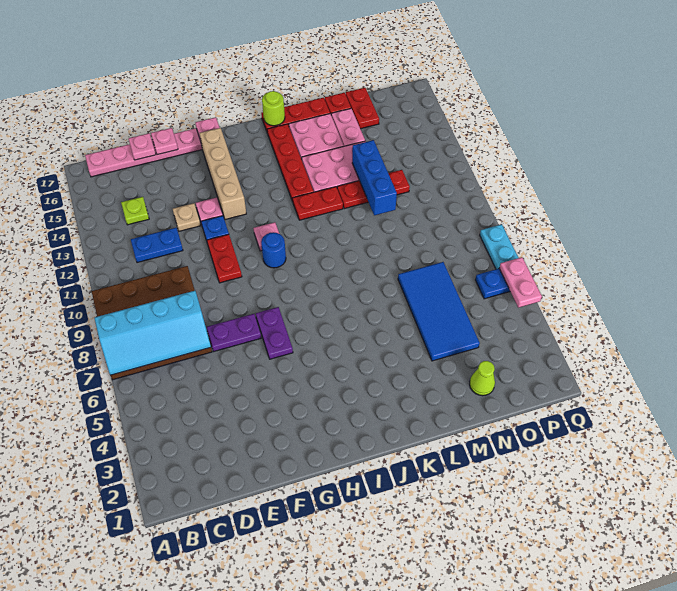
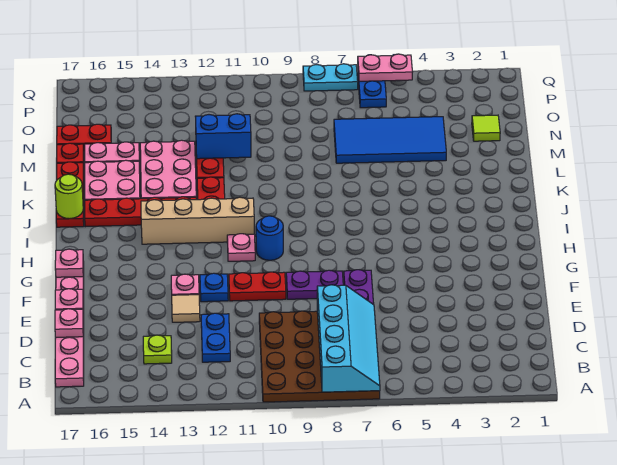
tan 1x1 plate [173,203,201,231] -> tan 1x1 tile [172,295,200,322]
purple 1x2 plate [256,307,293,359] -> purple 1x2 plate moved to [286,270,343,299]
tan 1x4 brick [200,128,246,220] -> tan 1x4 brick moved to [141,197,254,244]
blue 1x3 brick [352,140,397,215] -> blue 1x2 brick [195,114,251,159]
lime 1x1 cone [470,361,495,396] -> lime 1x1 tile [472,115,500,141]

